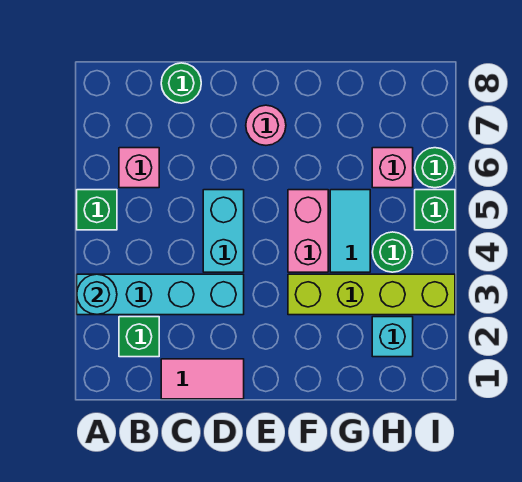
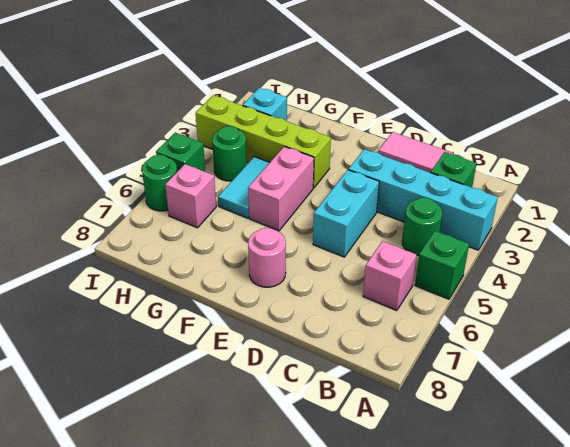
cyan 1x1 round brick [77,274,117,315] -> none
green 1x1 round brick [161,63,201,103] -> green 1x1 round brick moved to [402,198,442,256]

